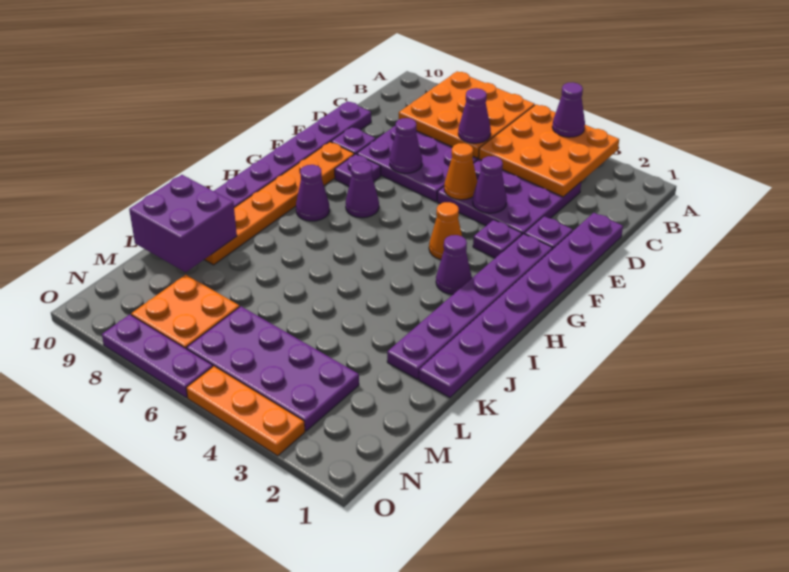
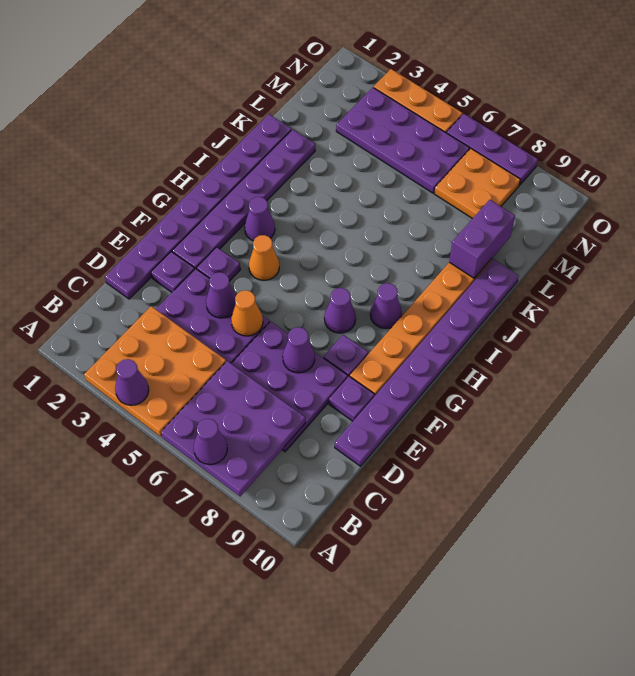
orange 3x3 plate [399,71,535,158] -> purple 3x3 plate [161,361,305,496]
purple 1x1 cone [458,88,491,143] -> purple 1x1 cone moved to [194,419,227,465]
purple 2x2 brick [129,175,237,272] -> purple 1x2 brick [449,200,515,278]

